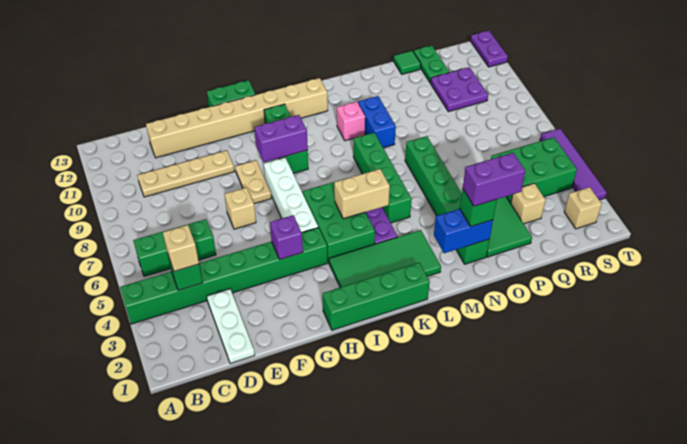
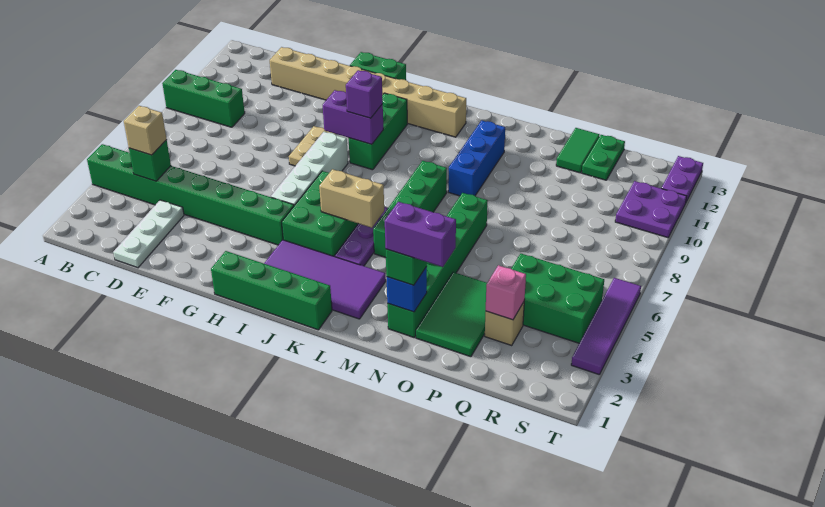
green 1x3 brick [133,219,216,276] -> green 1x3 brick moved to [162,70,245,127]
tan 1x4 plate [137,151,234,197] -> none
tan 1x1 brick [225,187,256,229] -> none
purple 1x1 brick [270,215,303,259] -> purple 1x1 brick moved to [346,70,383,118]
green 2x4 tile [329,230,441,287] -> purple 2x4 tile [264,240,386,319]
pink 1x1 brick [337,102,365,141] -> pink 1x1 brick moved to [486,265,526,320]
blue 1x2 brick [434,209,493,253] -> blue 1x1 brick [387,267,427,312]
blue 1x2 brick [358,96,396,148] -> blue 1x3 brick [448,121,505,196]
green 1x1 tile [394,51,421,74] -> green 1x2 tile [556,128,599,173]
purple 2x2 plate [431,67,488,112] -> purple 2x2 plate moved to [615,181,687,238]
tan 1x1 brick [564,187,602,229] -> none

